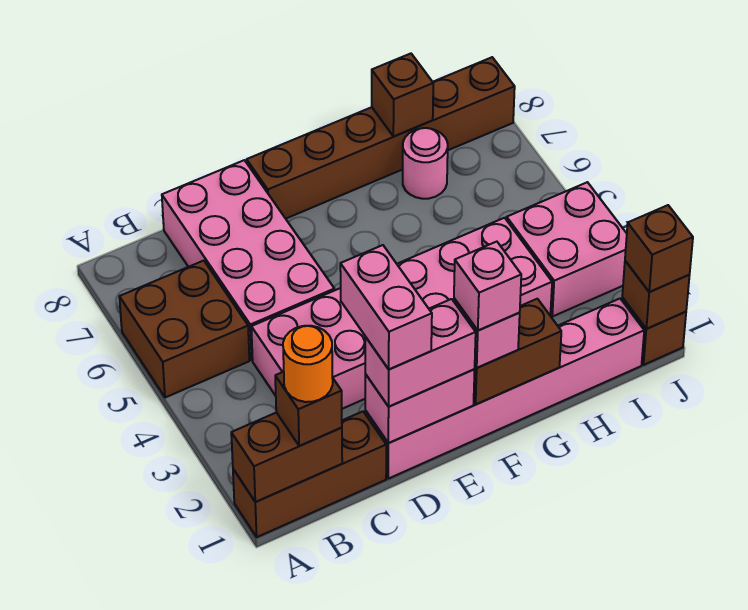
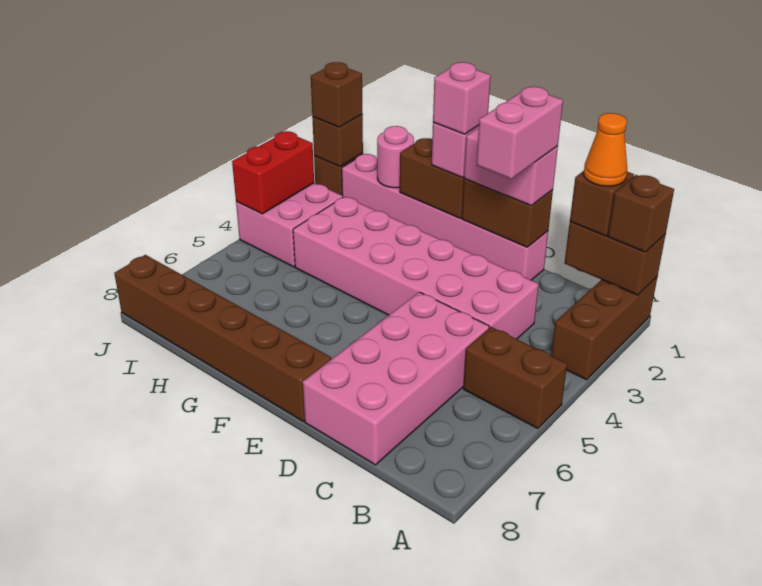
brown 1x3 brick [233,411,386,537] -> brown 1x3 brick turned to [551,277,657,380]
brown 2x2 brick [119,261,249,398] -> brown 1x2 brick [463,327,567,429]
orange 1x1 round brick [283,326,333,402] -> orange 1x1 cone [583,113,627,186]
pink 1x2 brick [365,370,475,443] -> brown 1x2 brick [462,179,553,247]
pink 1x1 round brick [403,128,448,199] -> pink 1x1 round brick moved to [377,126,414,188]
brown 1x1 brick [372,54,433,136] -> brown 1x1 brick moved to [608,175,674,252]
none -> red 1x2 brick [232,131,314,214]

